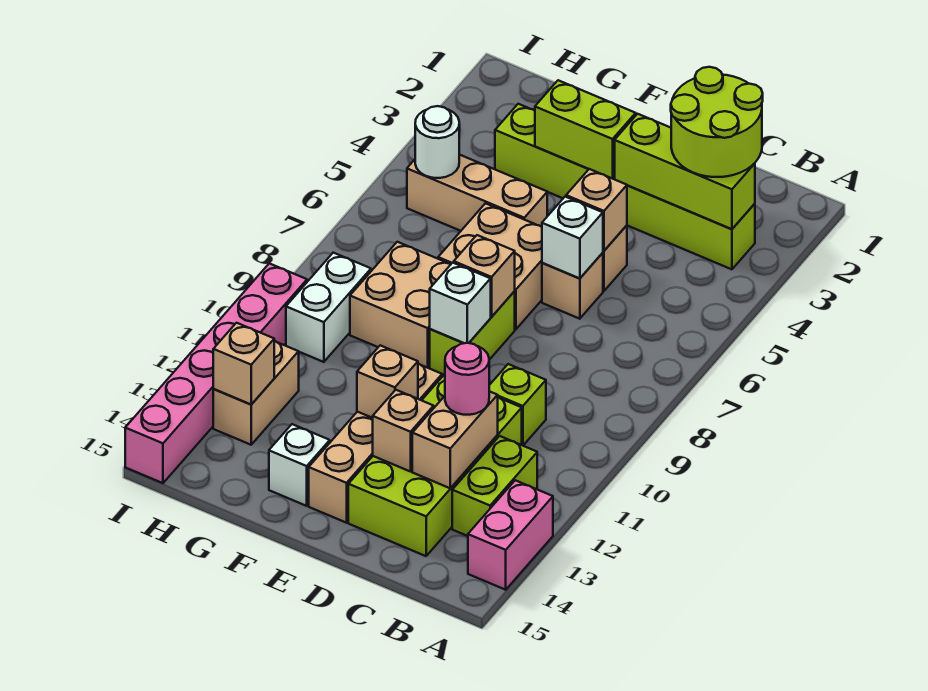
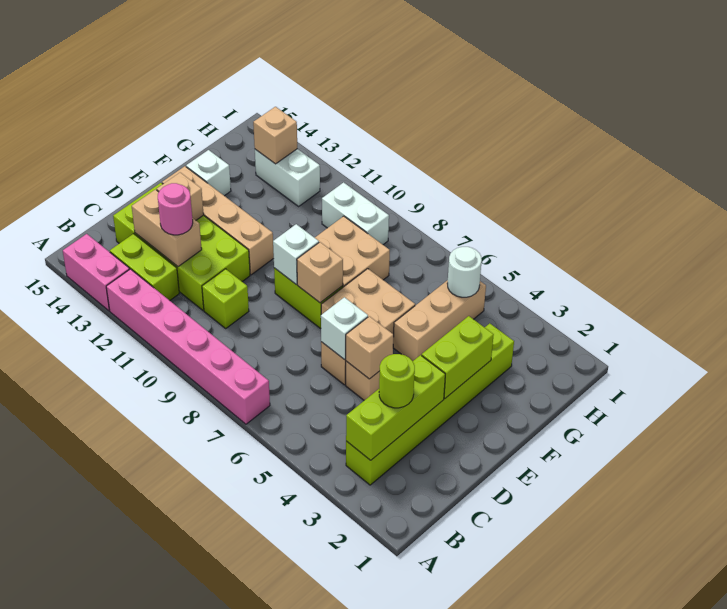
lime 2x2 round brick [671,67,763,177] -> lime 1x1 round brick [379,354,415,408]
tan 1x1 brick [357,345,418,418] -> none
tan 1x2 brick [213,341,299,445] -> white 1x2 brick [255,149,320,206]
pink 1x6 brick [125,263,307,483] -> pink 1x6 brick moved to [106,269,270,424]

